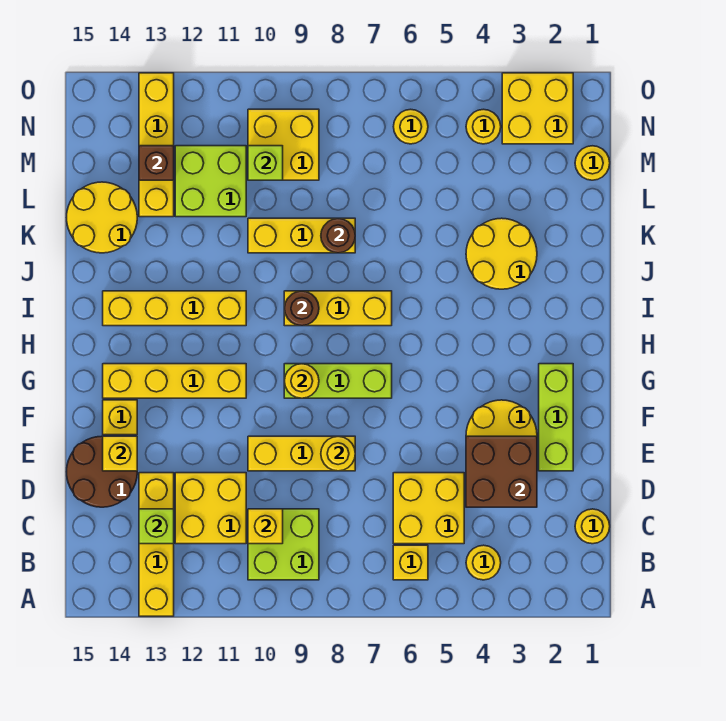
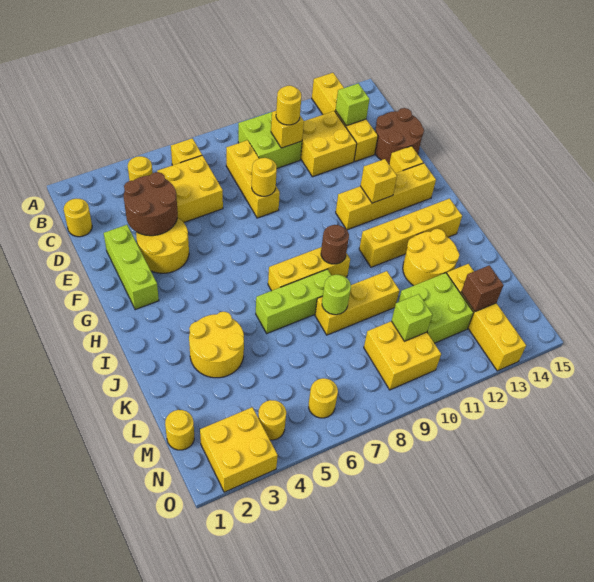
brown 2x2 brick [466,436,537,507] -> brown 2x2 round brick [124,172,178,236]
yellow 1x3 brick [248,436,355,471] -> yellow 1x3 brick turned to [226,140,280,218]
yellow 1x1 brick [103,436,137,471] -> yellow 1x1 brick moved to [360,159,397,203]
lime 1x3 brick [284,364,392,398] -> lime 1x3 brick moved to [256,269,331,333]
yellow 1x1 round brick [284,364,319,398] -> yellow 1x1 round brick moved to [276,86,301,125]
brown 1x1 round brick [321,218,355,253] -> lime 1x1 round brick [322,275,351,315]
yellow 2x2 round brick [67,182,137,253] -> yellow 2x2 round brick moved to [403,229,459,286]

